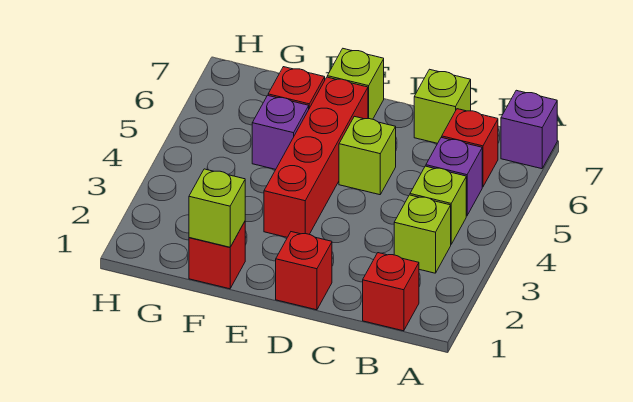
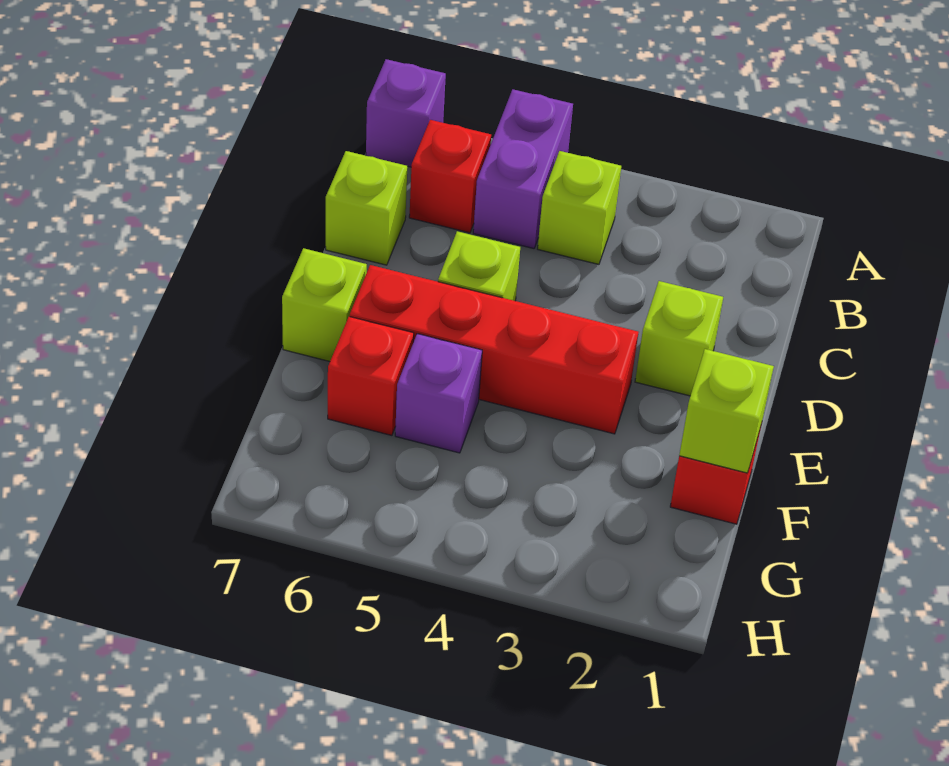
red 1x1 brick [363,253,419,331] -> none
lime 1x1 brick [394,195,451,273] -> lime 1x1 brick moved to [635,281,723,396]
purple 1x1 brick [426,137,482,216] -> purple 1x2 brick [473,89,573,248]
red 1x1 brick [276,232,332,310] -> none

